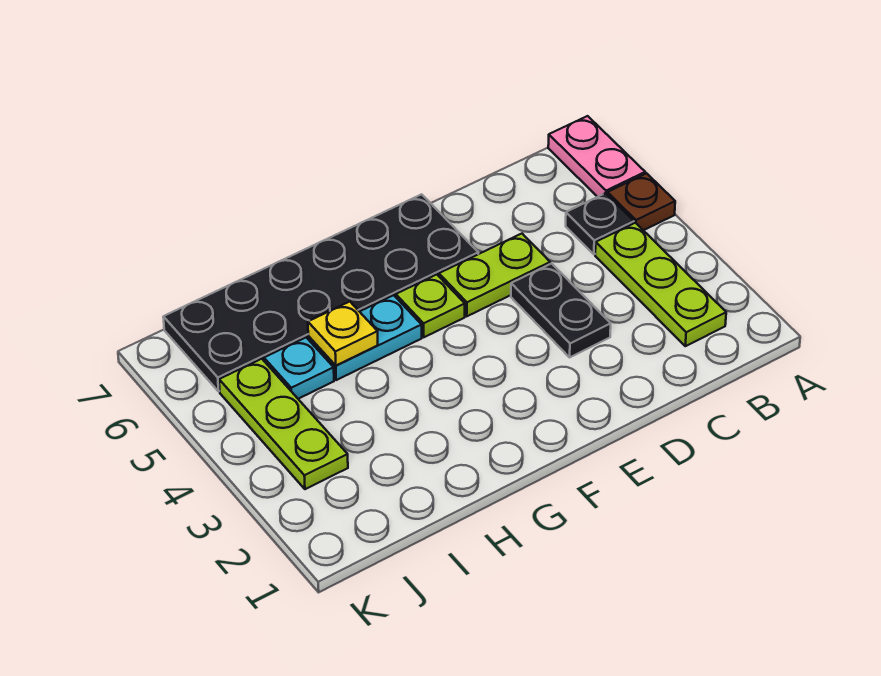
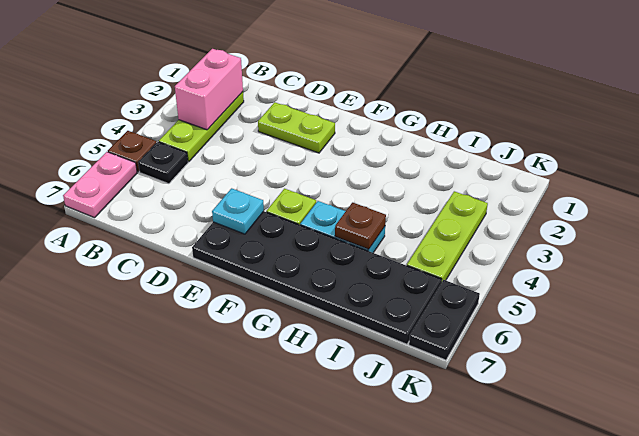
none -> pink 1x2 brick [175,49,243,130]
black 1x2 plate [511,264,611,357] -> black 1x2 plate moved to [409,280,480,360]
lime 1x2 plate [439,234,550,316] -> lime 1x2 plate moved to [258,102,335,153]
yellow 1x1 plate [308,302,378,365] -> brown 1x1 plate [335,203,386,249]
cyan 1x1 plate [264,338,334,399] -> cyan 1x1 plate moved to [212,188,264,234]

